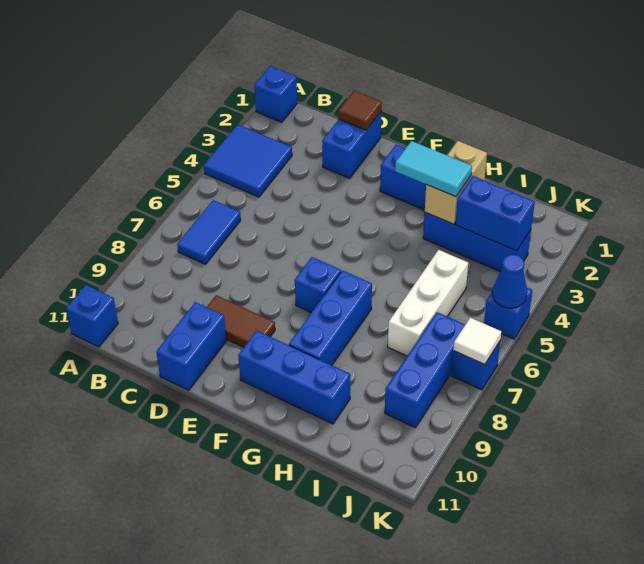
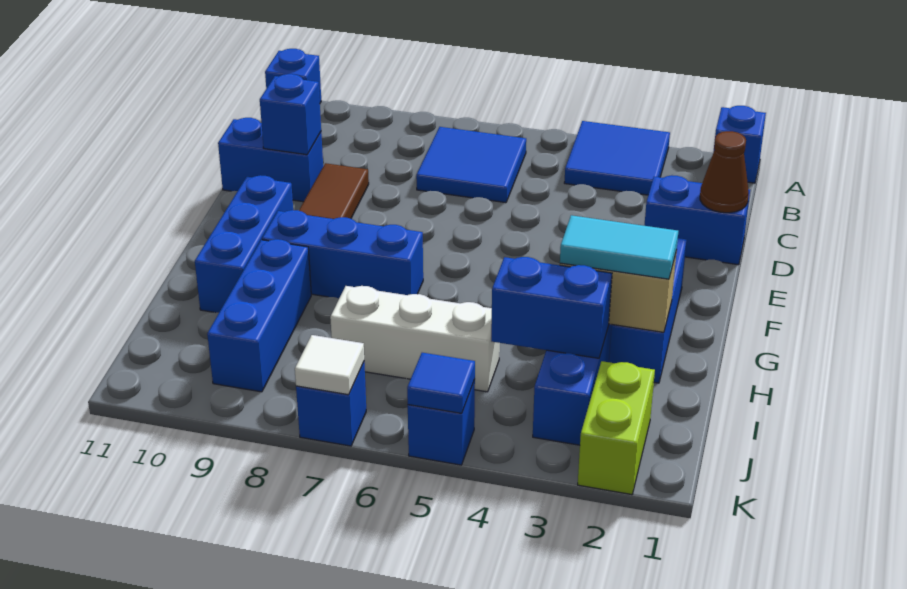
blue 1x2 tile [177,200,241,264] -> blue 2x2 tile [416,127,526,203]
brown 1x1 tile [339,91,382,130] -> brown 1x1 cone [700,131,749,213]
blue 1x1 brick [295,257,341,313] -> blue 1x1 brick moved to [260,74,321,155]
cyan 1x2 tile [395,141,472,197] -> cyan 1x2 tile turned to [560,215,678,279]
blue 1x2 brick [455,176,535,251] -> blue 1x2 brick turned to [491,257,612,358]
none -> lime 1x2 brick [578,361,655,495]
blue 1x3 brick [385,312,465,428] -> blue 1x3 brick turned to [207,239,311,392]
blue 1x1 cone [493,254,527,308] -> blue 1x1 tile [407,353,475,413]

